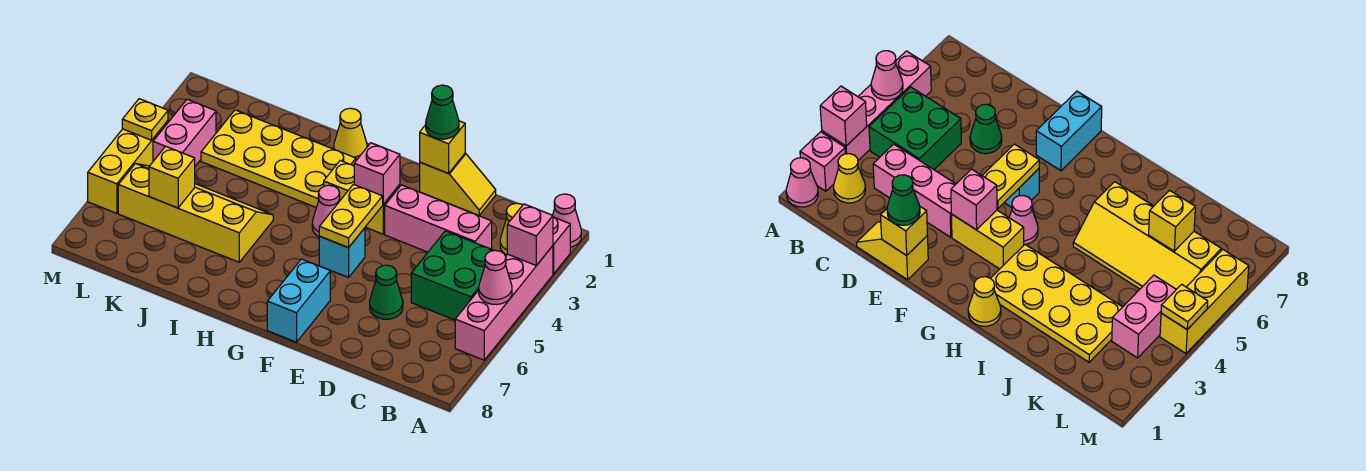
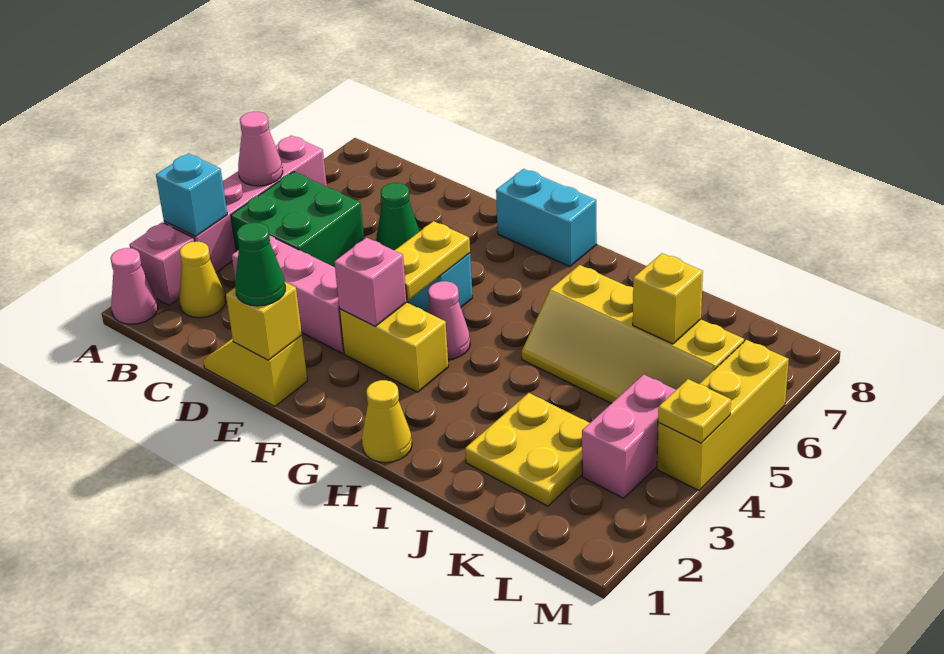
pink 1x1 brick [507,204,553,266] -> cyan 1x1 brick [156,154,227,236]
cyan 1x2 brick [267,259,330,342] -> cyan 1x2 brick turned to [496,169,597,267]
yellow 2x4 plate [201,110,356,207] -> yellow 2x2 plate [465,393,590,506]

